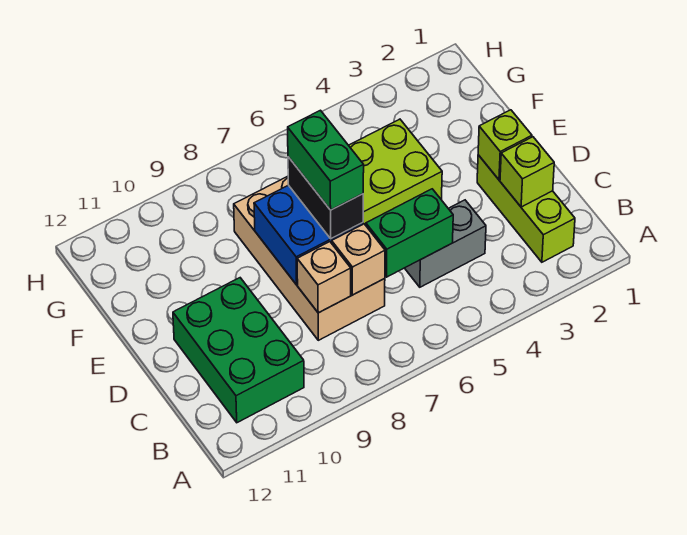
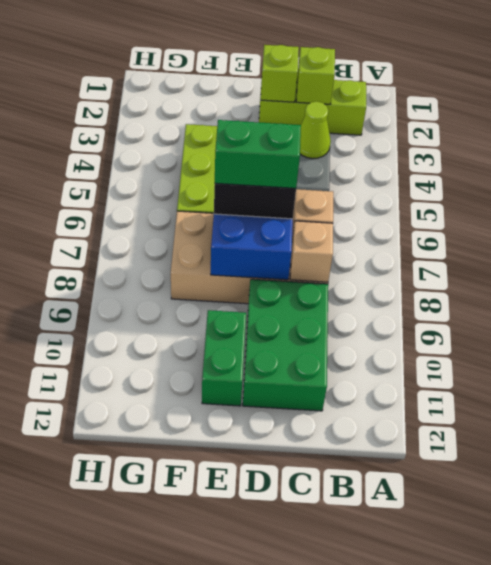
green 2x3 brick [173,278,304,423] -> green 2x3 brick turned to [243,279,328,411]
none -> lime 1x1 cone [300,101,331,158]
green 1x2 brick [366,189,453,277] -> green 1x2 brick moved to [202,310,246,406]

